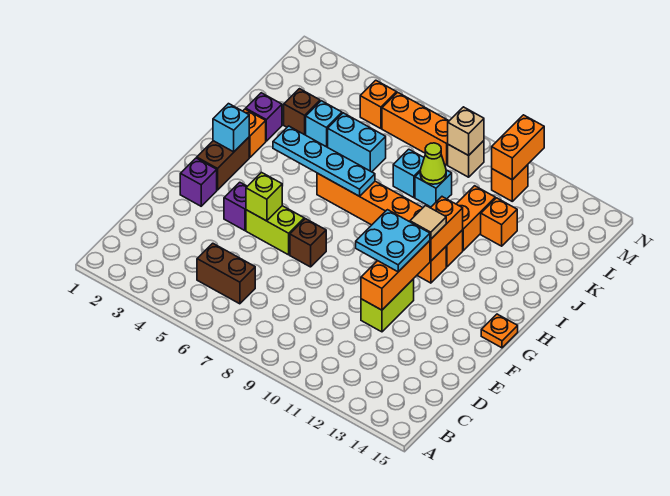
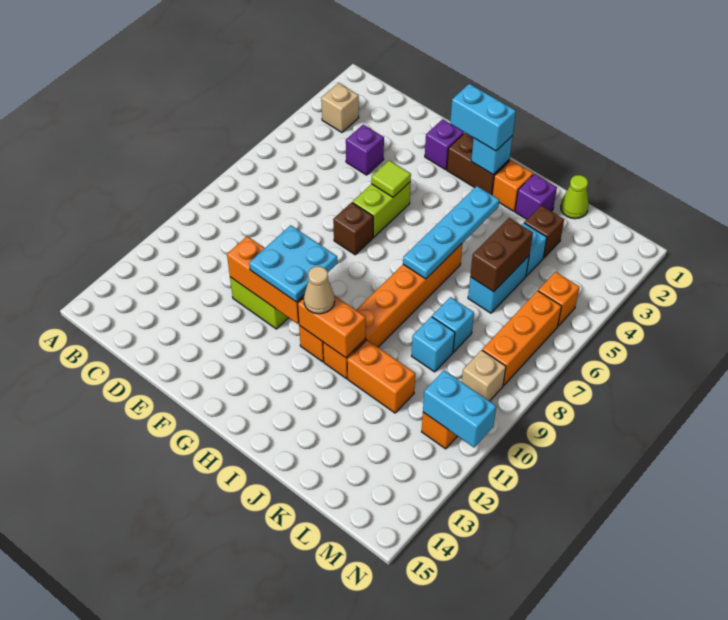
brown 1x2 brick [197,243,255,304] -> brown 1x2 brick moved to [470,218,533,292]
purple 1x1 brick [224,182,247,231] -> purple 1x1 brick moved to [346,125,384,175]
lime 1x1 brick [246,172,282,221] -> lime 1x1 tile [371,160,411,197]
none -> cyan 1x2 brick [450,84,516,151]
orange 1x1 plate [481,314,518,348] -> none
tan 1x1 tile [410,205,446,239] -> tan 1x1 cone [304,266,335,314]
lime 1x1 cone [420,143,446,184] -> lime 1x1 cone moved to [561,175,589,219]
orange 1x1 brick [481,198,517,246] -> none
tan 1x1 brick [448,107,484,155] -> tan 1x1 brick moved to [321,83,359,132]
orange 1x2 brick [492,115,544,180] -> cyan 1x2 brick [423,370,496,447]

